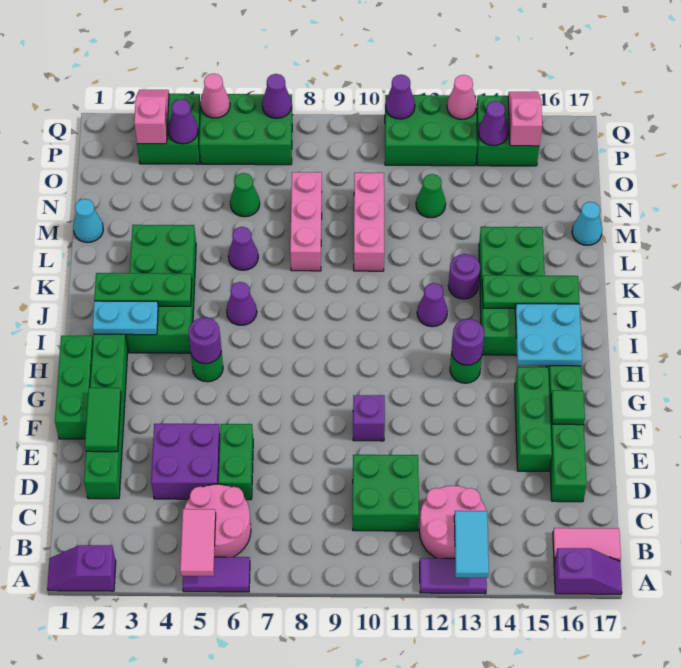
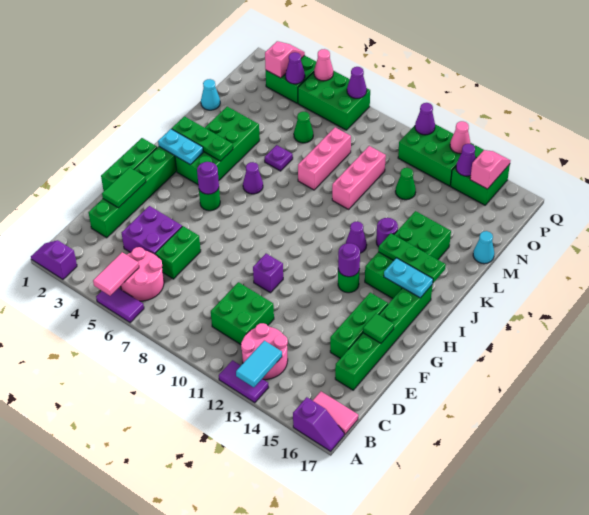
cyan 2x2 plate [515,304,582,366] -> cyan 1x2 plate [384,258,433,298]
purple 1x1 cone [228,227,258,270] -> purple 1x1 plate [265,145,293,171]

